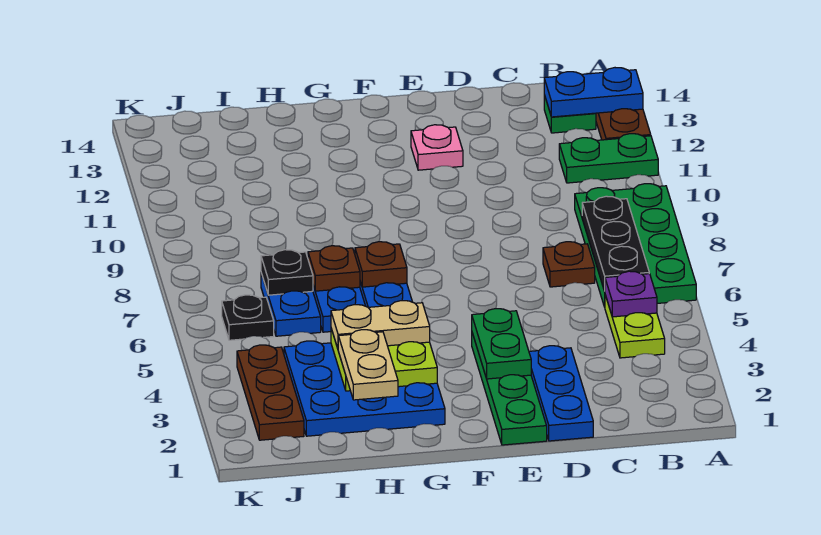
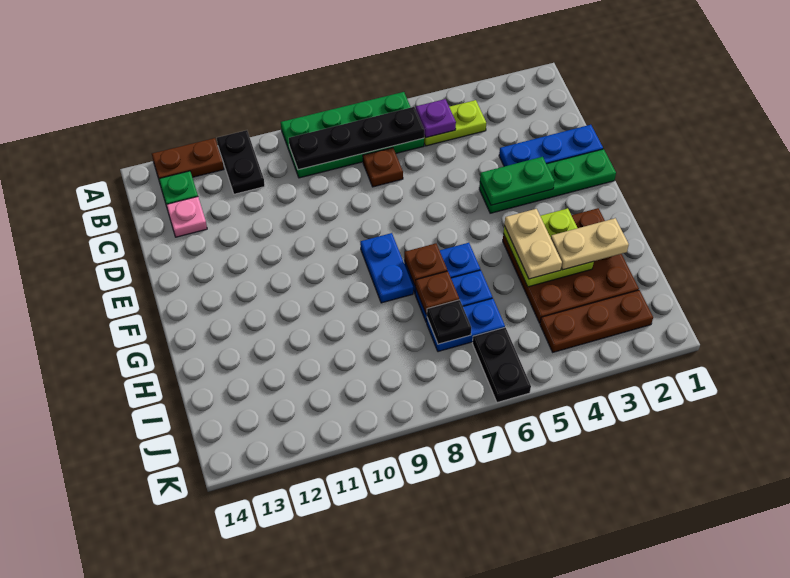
green 1x2 plate [559,134,658,183] -> black 1x2 plate [217,130,265,194]
blue 1x2 plate [544,68,643,117] -> blue 1x2 plate moved to [360,233,413,303]
black 1x3 plate [582,196,649,292] -> black 1x4 plate [289,107,425,170]
pink 1x1 plate [411,125,463,170] -> pink 1x1 plate moved to [166,197,207,237]
blue 3x3 plate [284,341,445,436] -> brown 3x3 plate [503,208,639,323]
black 1x1 plate [222,295,274,340] -> black 1x2 plate [472,327,531,403]

